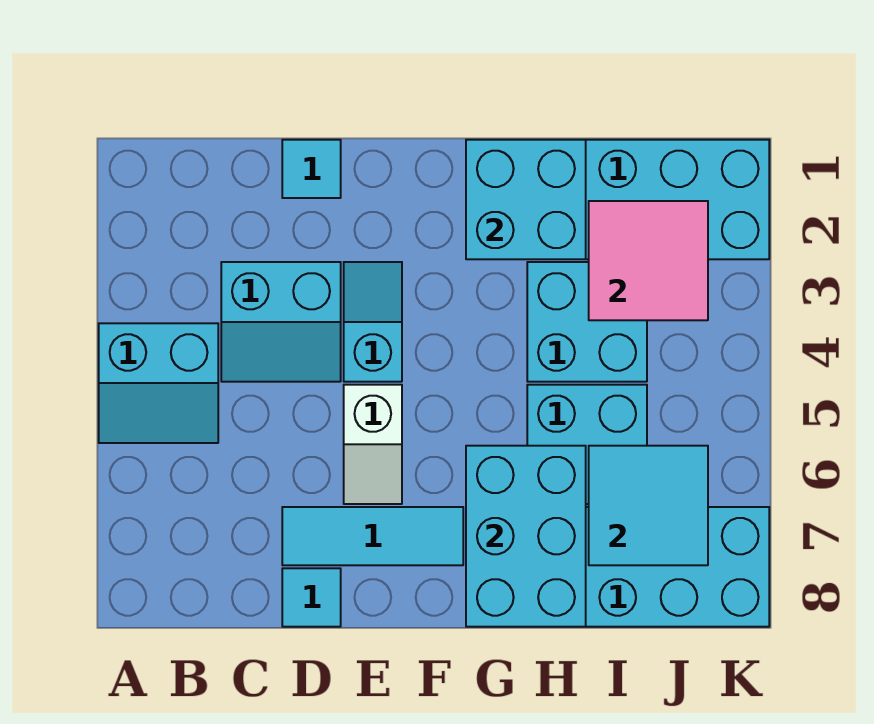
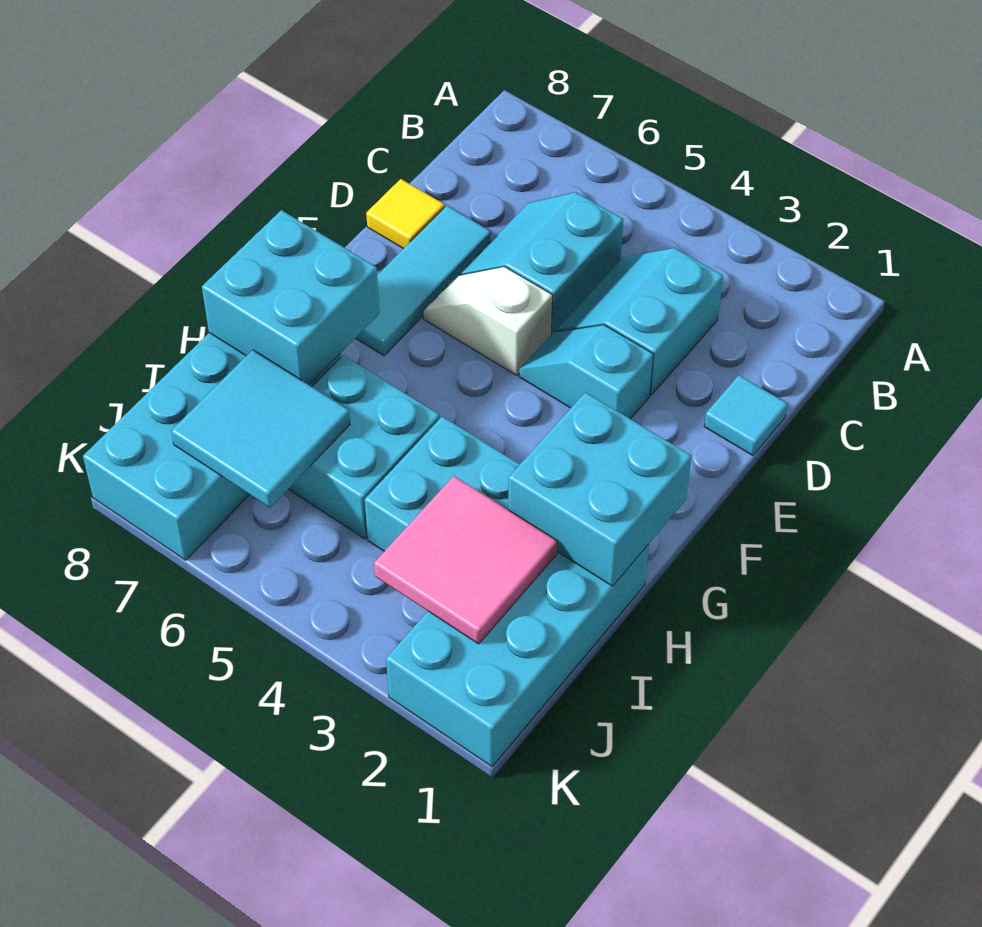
cyan 2x2 slope [99,323,218,443] -> cyan 2x2 slope moved to [459,192,623,334]
cyan 1x1 tile [282,568,341,627] -> yellow 1x1 tile [366,179,445,249]
cyan 1x2 slope [344,262,402,382] -> cyan 1x2 slope turned to [519,325,653,419]
cyan 2x3 brick [466,446,586,627] -> cyan 2x2 brick [202,210,379,385]

